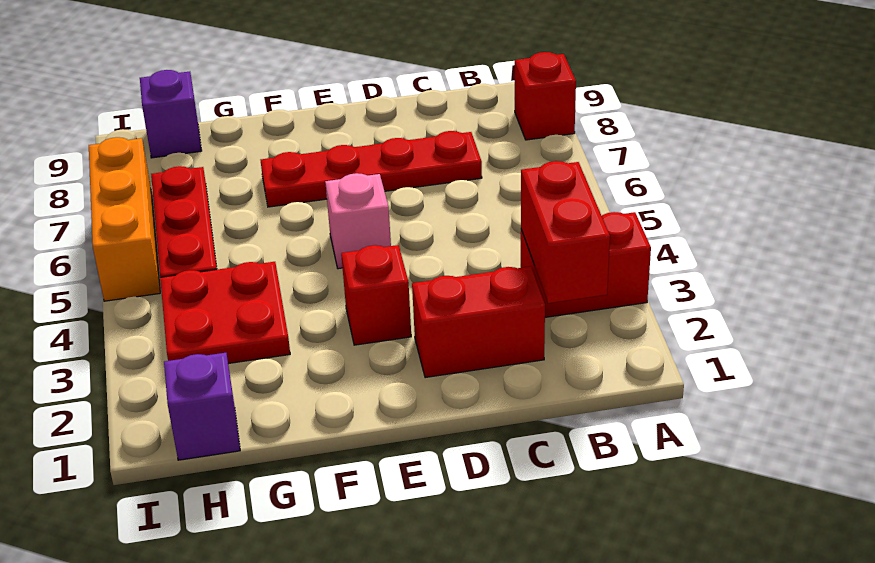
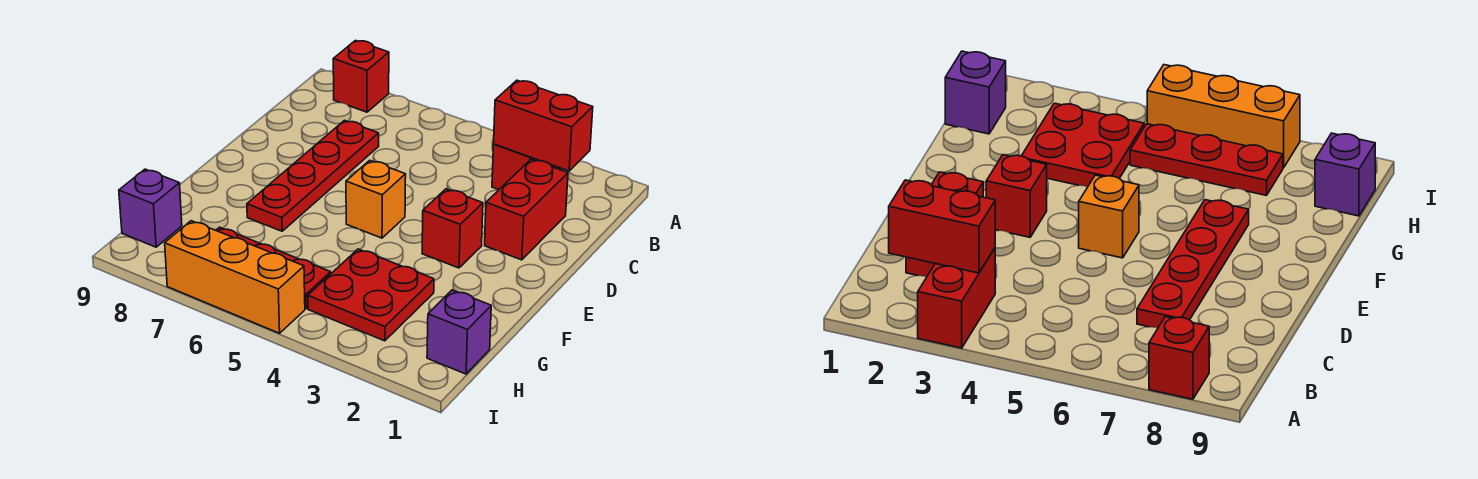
pink 1x1 brick [325,173,391,269] -> orange 1x1 brick [346,160,406,238]

